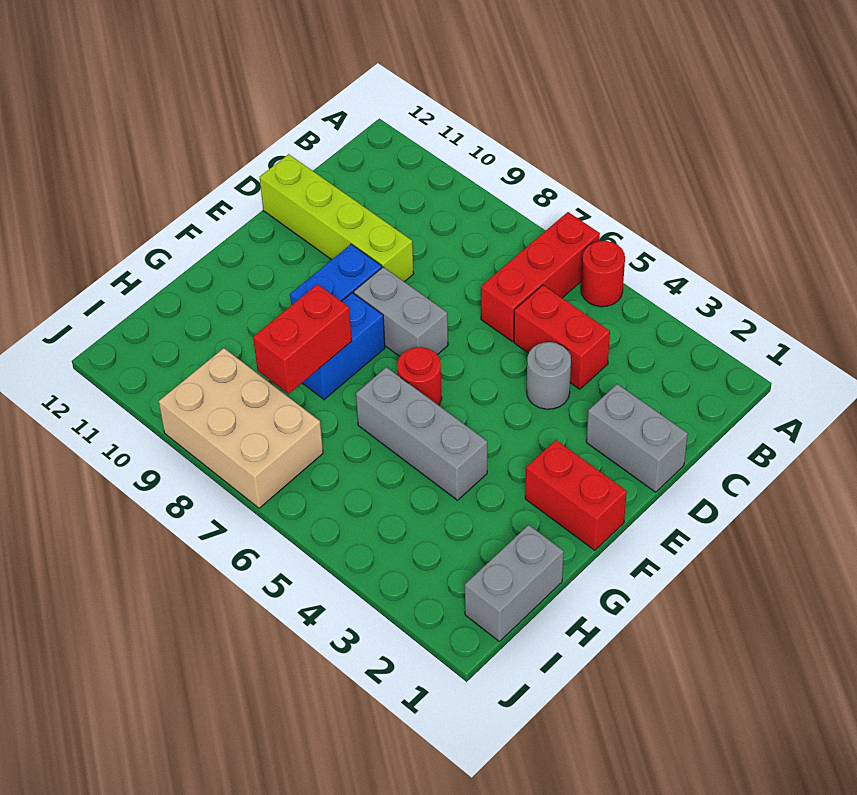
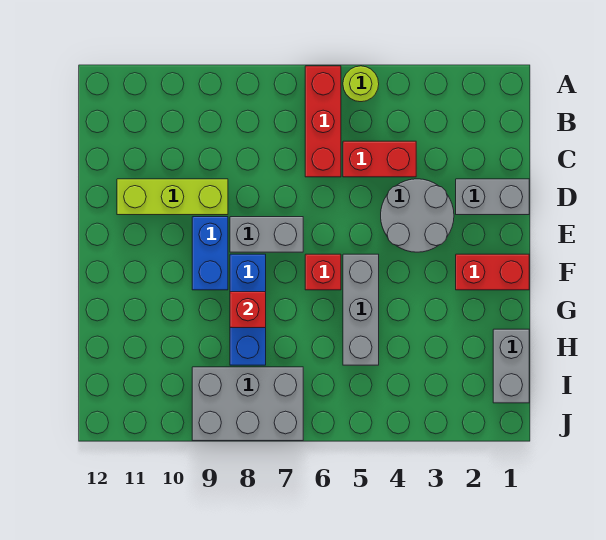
red 1x1 round brick [581,241,625,307] -> lime 1x1 round brick [343,66,379,102]
grey 1x1 round brick [527,342,571,409] -> grey 2x2 round brick [381,179,454,252]
lime 1x4 brick [260,154,414,282] -> lime 1x3 brick [117,179,228,215]
red 1x1 round brick [397,347,442,405] -> red 1x1 brick [305,254,341,290]
blue 1x2 brick [302,293,385,400] -> blue 1x3 brick [230,254,266,365]
grey 1x3 brick [356,367,487,500] -> grey 1x3 brick turned to [343,254,379,365]
red 1x2 brick [253,284,352,394] -> red 1x1 brick [230,292,266,328]
tan 2x3 brick [159,348,323,508] -> grey 2x3 brick [192,367,303,441]

